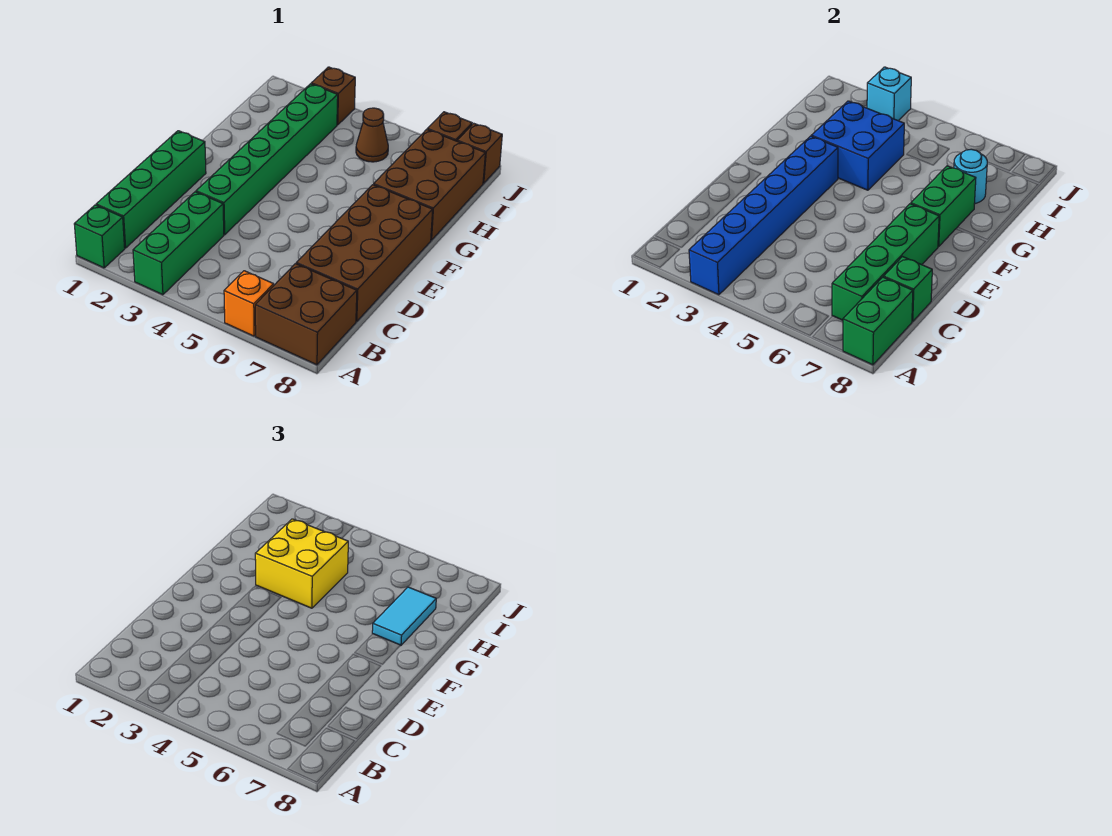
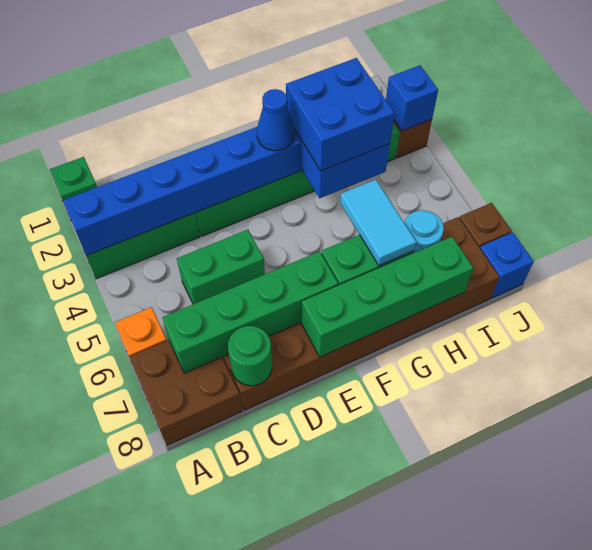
green 1x2 brick [843,277,913,365] -> green 1x2 brick moved to [177,230,265,304]
green 1x4 brick [96,131,206,248] -> green 1x4 brick moved to [302,237,473,357]
green 1x1 brick [884,257,932,322] -> green 1x1 round brick [228,326,272,386]
none -> blue 1x1 cone [257,89,295,151]
yellow 2x2 brick [255,519,348,608] -> blue 2x2 brick [286,58,395,171]
cyan 1x2 tile [372,587,436,645] -> cyan 1x2 tile turned to [340,180,416,266]
brown 1x1 cone [356,108,388,162] -> none
cyan 1x1 brick [867,67,911,121] -> blue 1x1 brick [386,65,438,131]
brown 1x1 brick [457,123,502,183] -> blue 1x1 brick [480,232,534,298]

